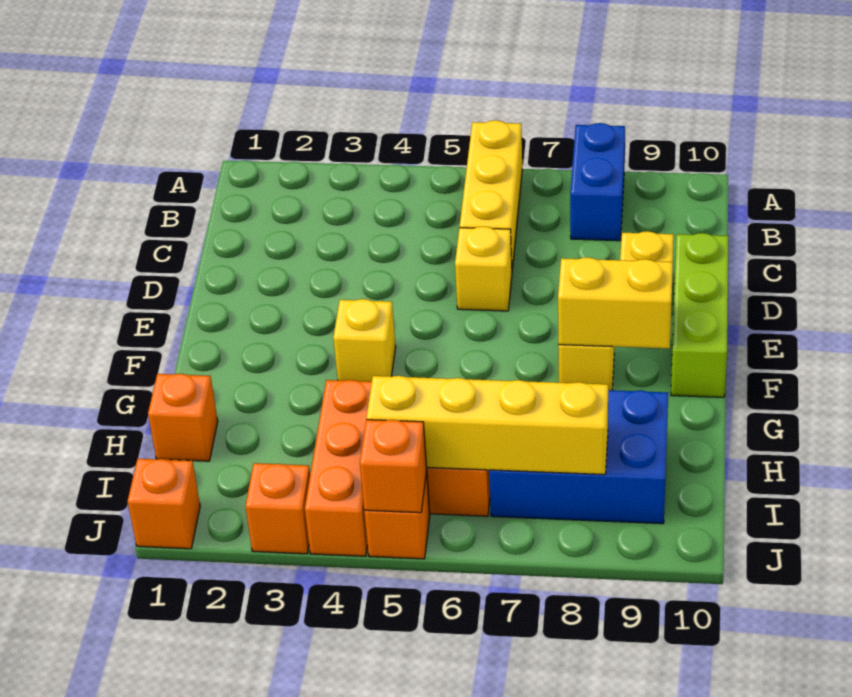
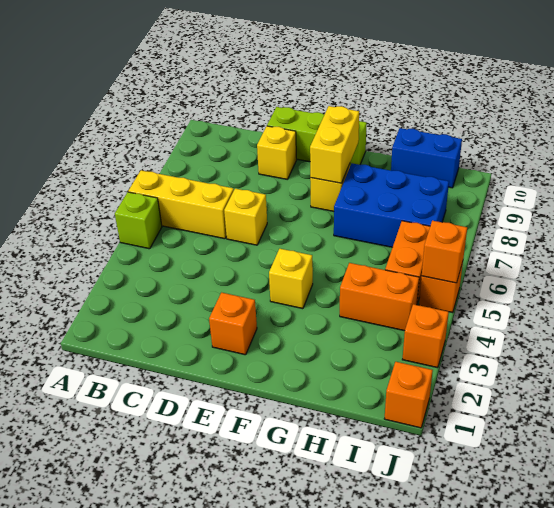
none -> lime 1x1 brick [115,192,162,249]
blue 1x2 brick [570,123,625,241] -> blue 1x2 brick moved to [391,128,462,188]
orange 1x1 brick [148,374,218,461] -> orange 1x1 brick moved to [209,293,257,355]
orange 1x3 brick [305,380,372,556] -> orange 1x2 brick [340,263,419,331]
blue 2x3 brick [489,390,668,524] -> blue 2x3 brick turned to [334,164,449,247]
yellow 1x4 brick [366,376,608,475] -> none

